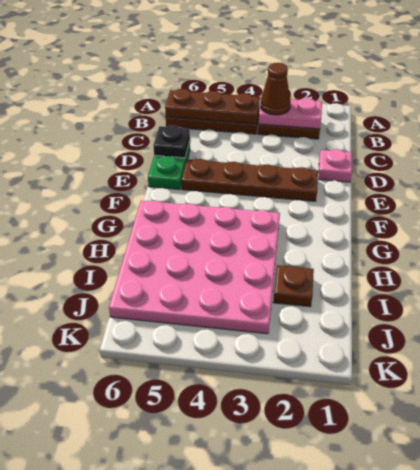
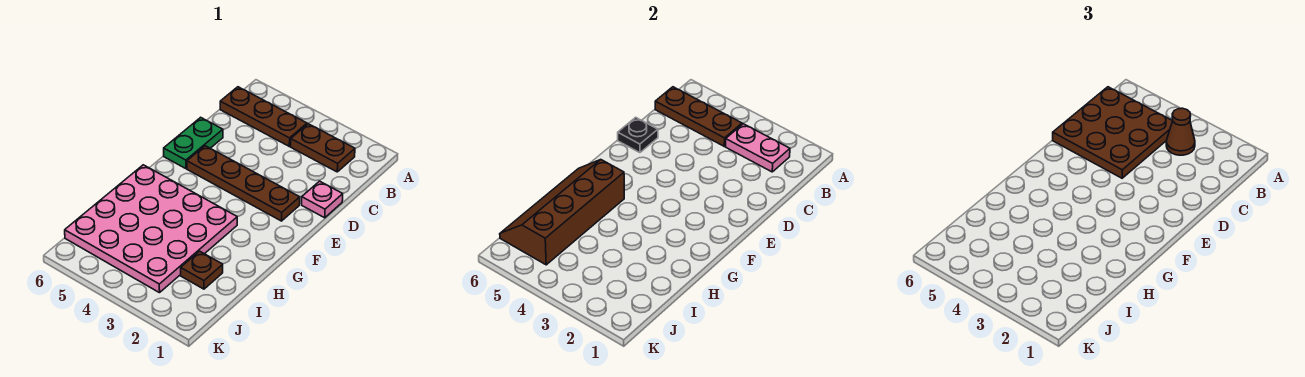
none -> brown 3x3 plate [1053,87,1172,178]
none -> brown 2x4 slope [500,160,624,265]

